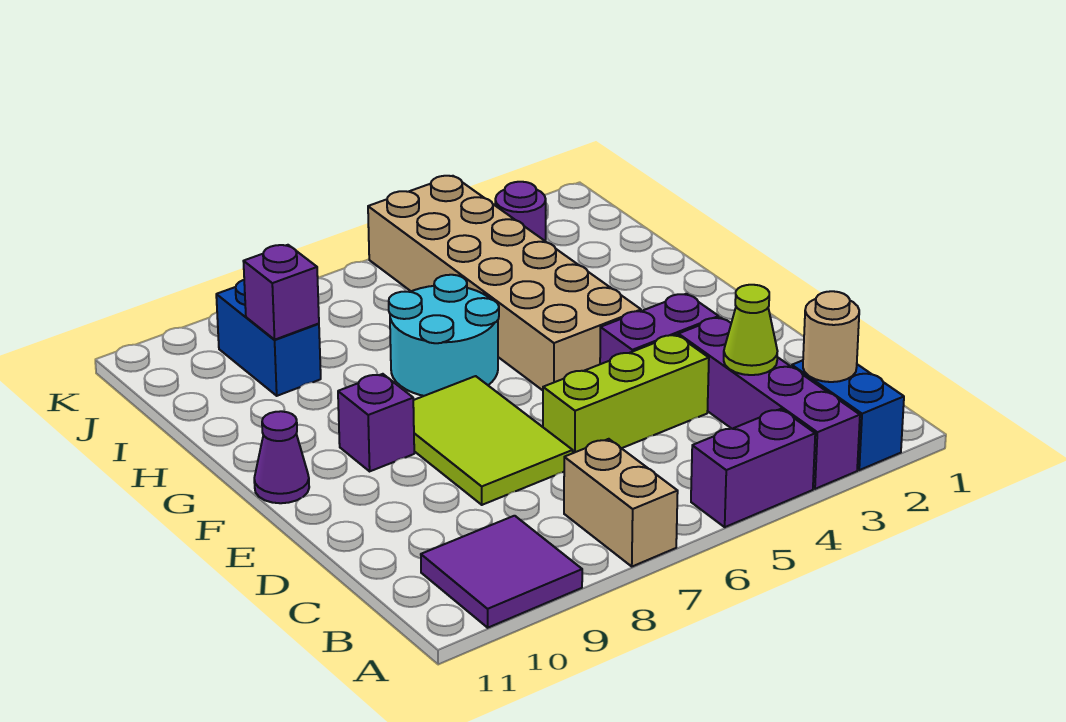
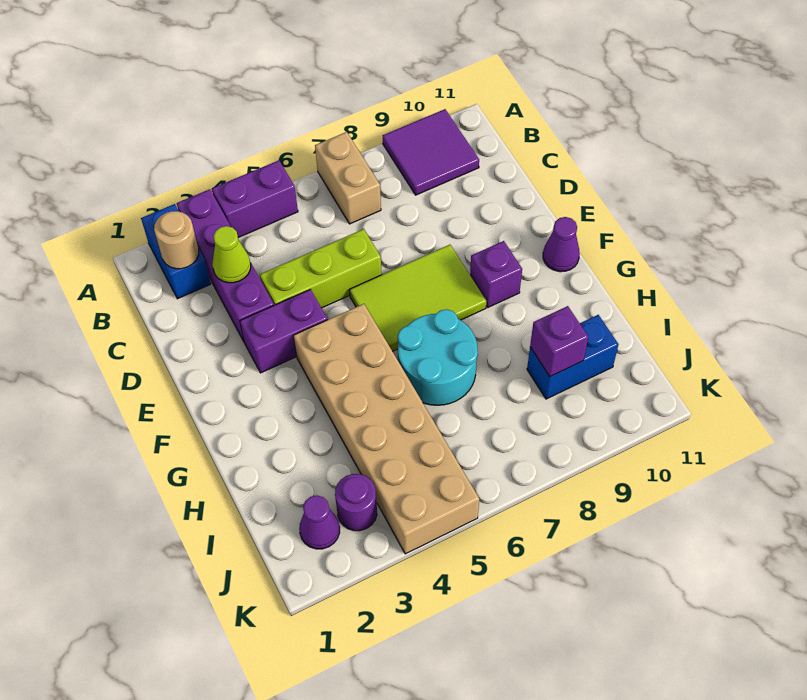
lime 2x3 tile [413,376,573,505] -> lime 2x3 tile turned to [349,245,486,351]
blue 1x2 brick [216,280,321,396] -> blue 1x2 brick turned to [527,315,618,399]
none -> purple 1x1 cone [299,496,340,549]

